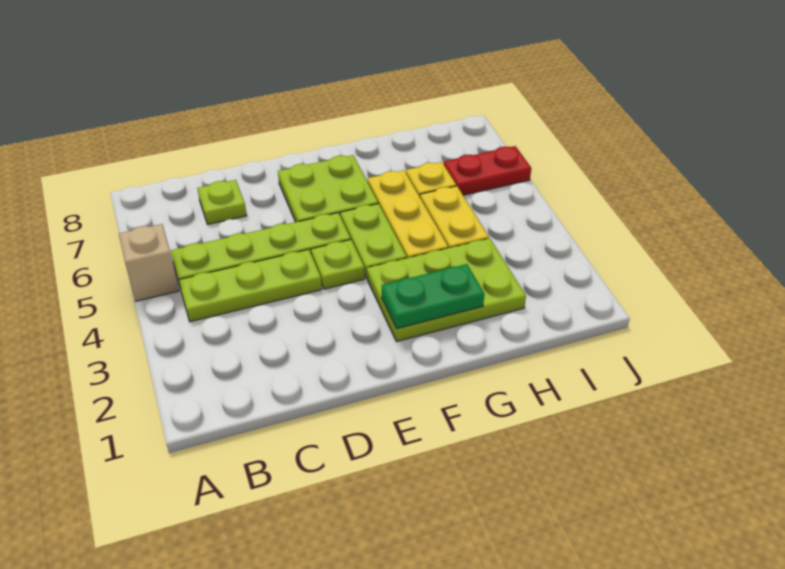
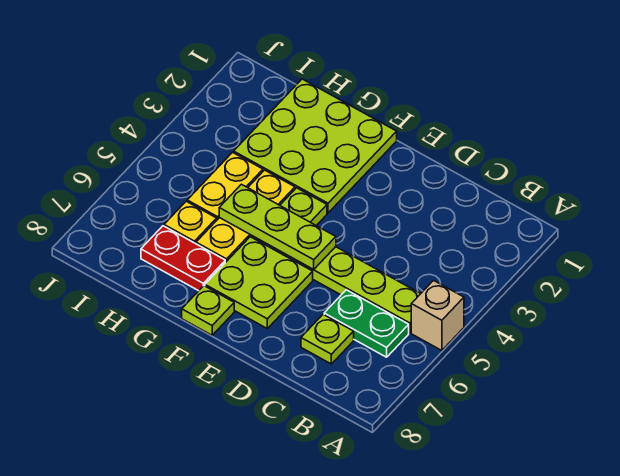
lime 1x3 plate [179,250,322,322] -> lime 1x3 plate moved to [219,184,336,270]
lime 1x1 plate [311,240,365,289] -> lime 1x1 plate moved to [182,286,234,335]
lime 2x3 plate [367,238,526,341] -> lime 3x3 plate [234,79,397,213]
green 1x2 plate [382,264,484,329] -> green 1x2 plate moved to [324,290,409,357]
red 1x2 plate [444,146,531,195] -> red 1x2 plate moved to [141,226,225,291]

